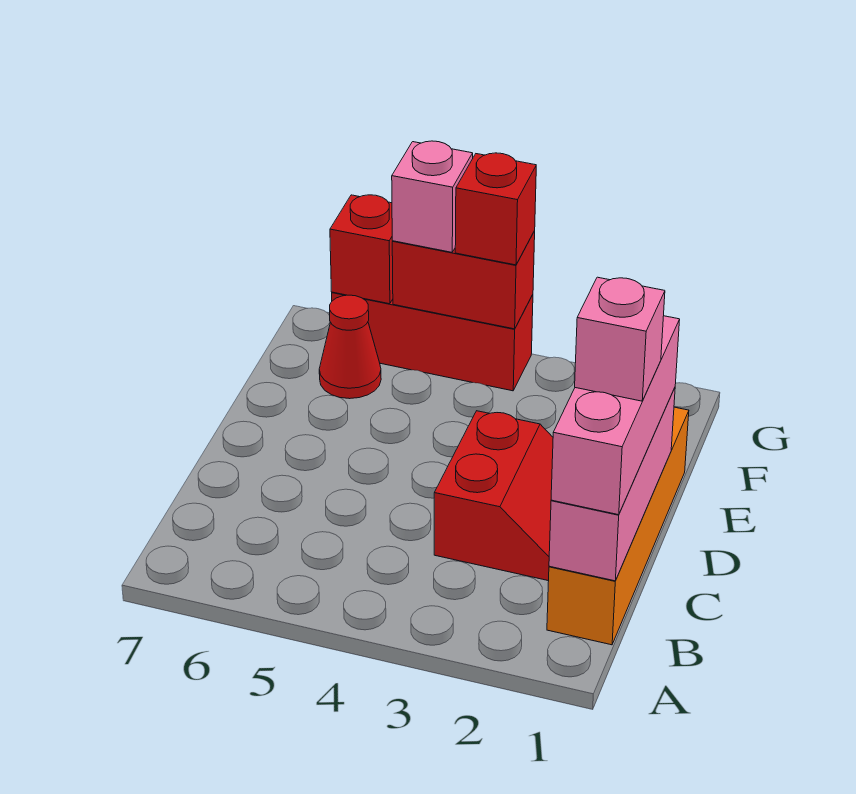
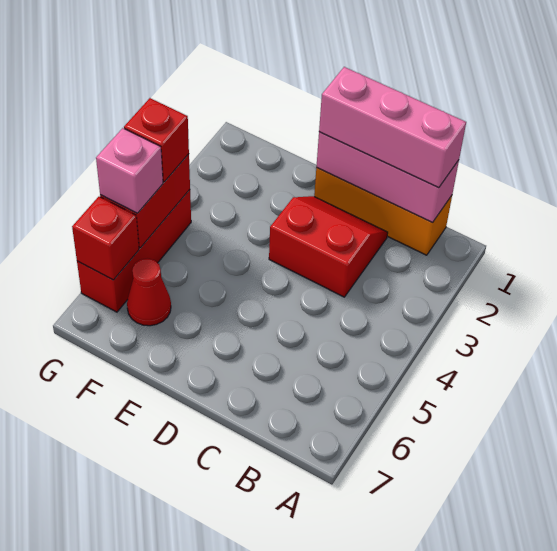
orange 1x4 brick [547,407,689,645] -> orange 1x3 brick [314,168,452,255]
pink 1x1 brick [575,277,665,401] -> none

